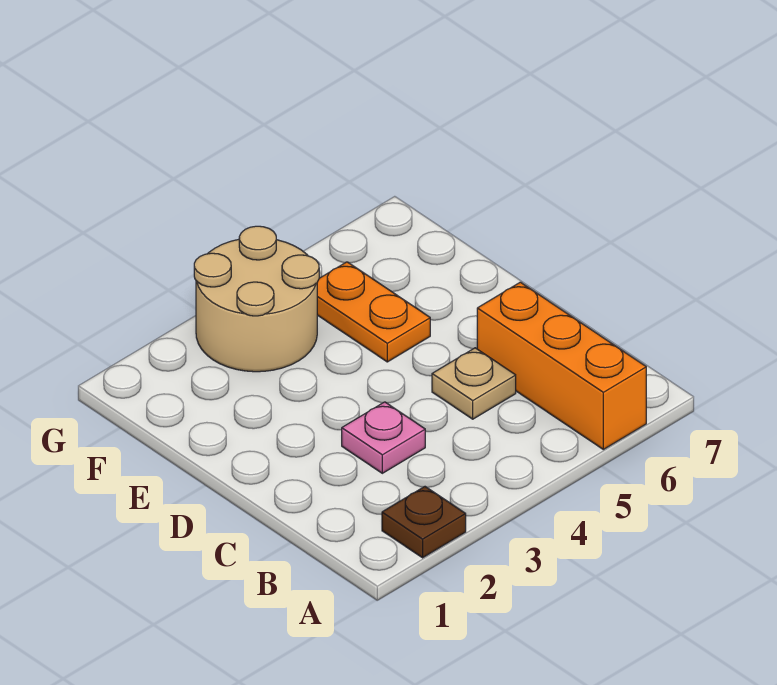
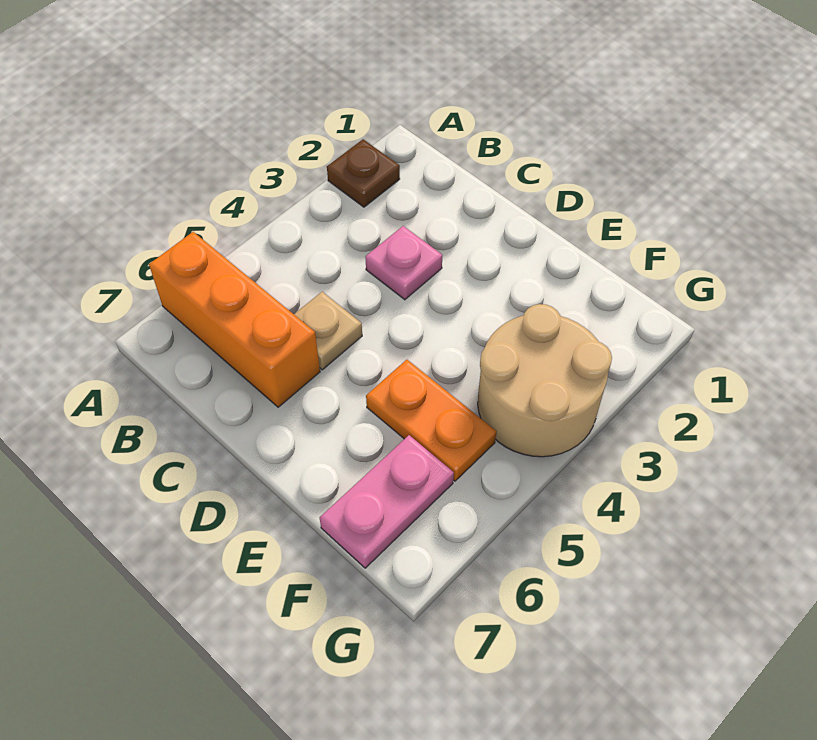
none -> pink 1x2 plate [319,435,454,568]

